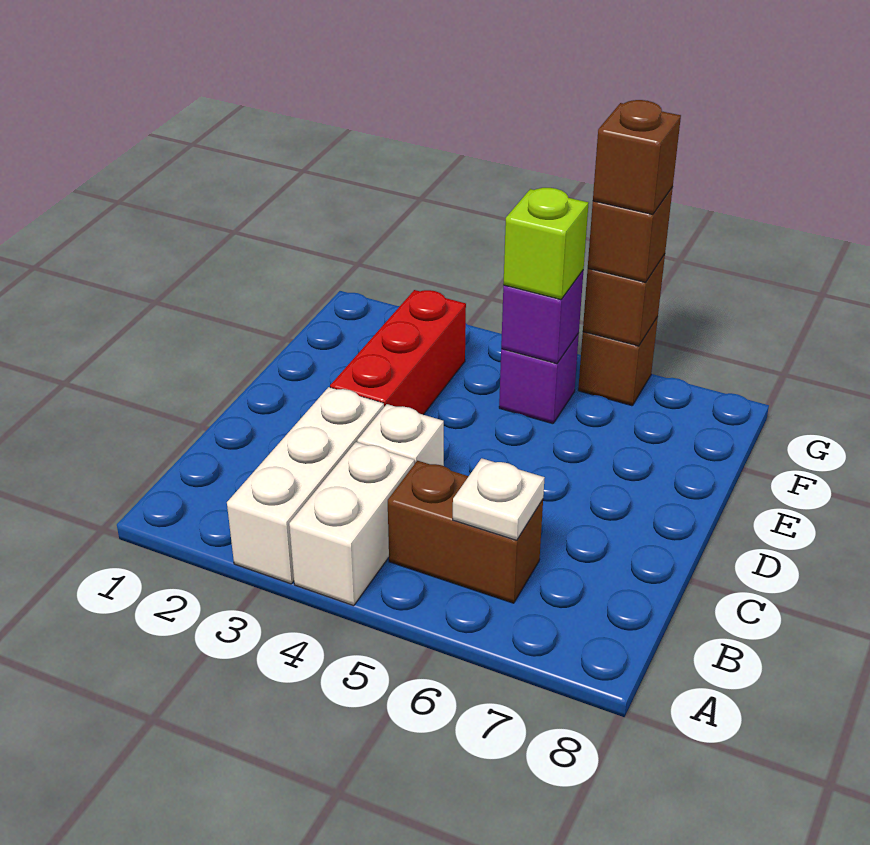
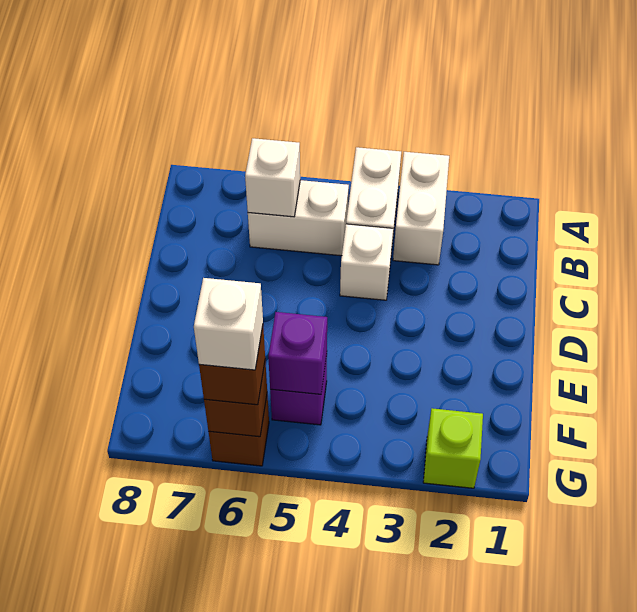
white 1x3 brick [227,387,384,584] -> white 1x2 brick [393,152,449,265]
brown 1x2 brick [388,461,543,603] -> white 1x2 brick [248,180,349,256]
white 1x1 plate [453,458,545,540] -> white 1x1 brick [245,138,300,217]
red 1x3 brick [330,290,466,415] -> none
lime 1x1 brick [503,188,589,300] -> lime 1x1 brick moved to [423,408,483,488]
brown 1x1 brick [593,100,681,215] -> white 1x1 brick [194,278,263,370]

